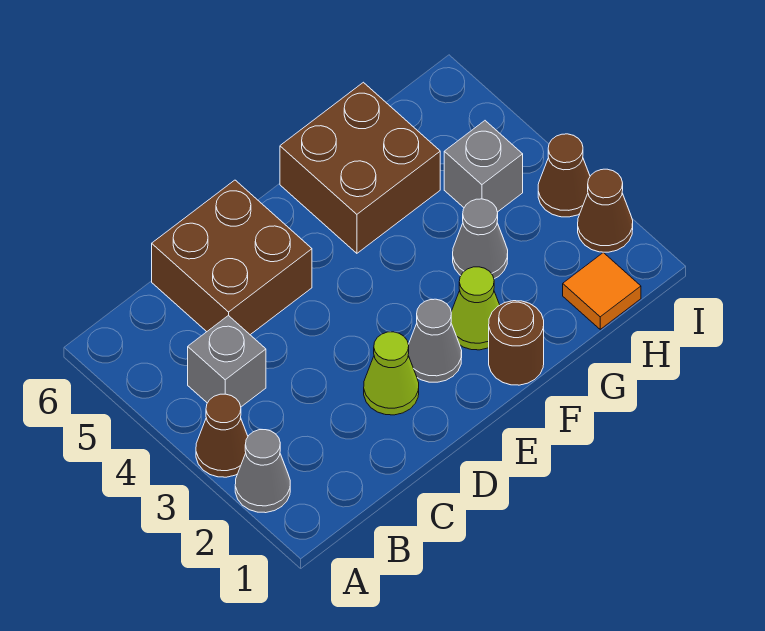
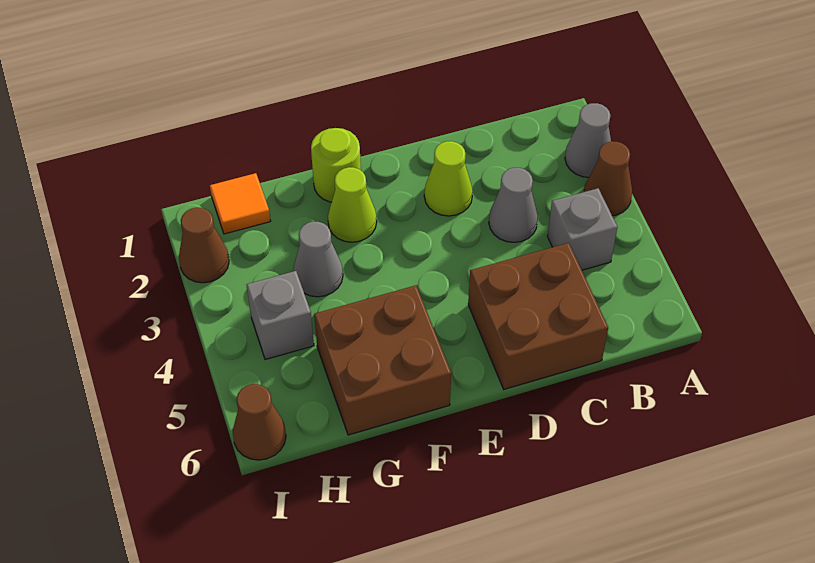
grey 1x1 cone [408,299,462,382] -> grey 1x1 cone moved to [489,168,538,242]
brown 1x1 round brick [489,301,544,385] -> lime 1x1 round brick [311,128,361,202]
brown 1x1 cone [538,134,590,217] -> brown 1x1 cone moved to [233,384,286,460]

